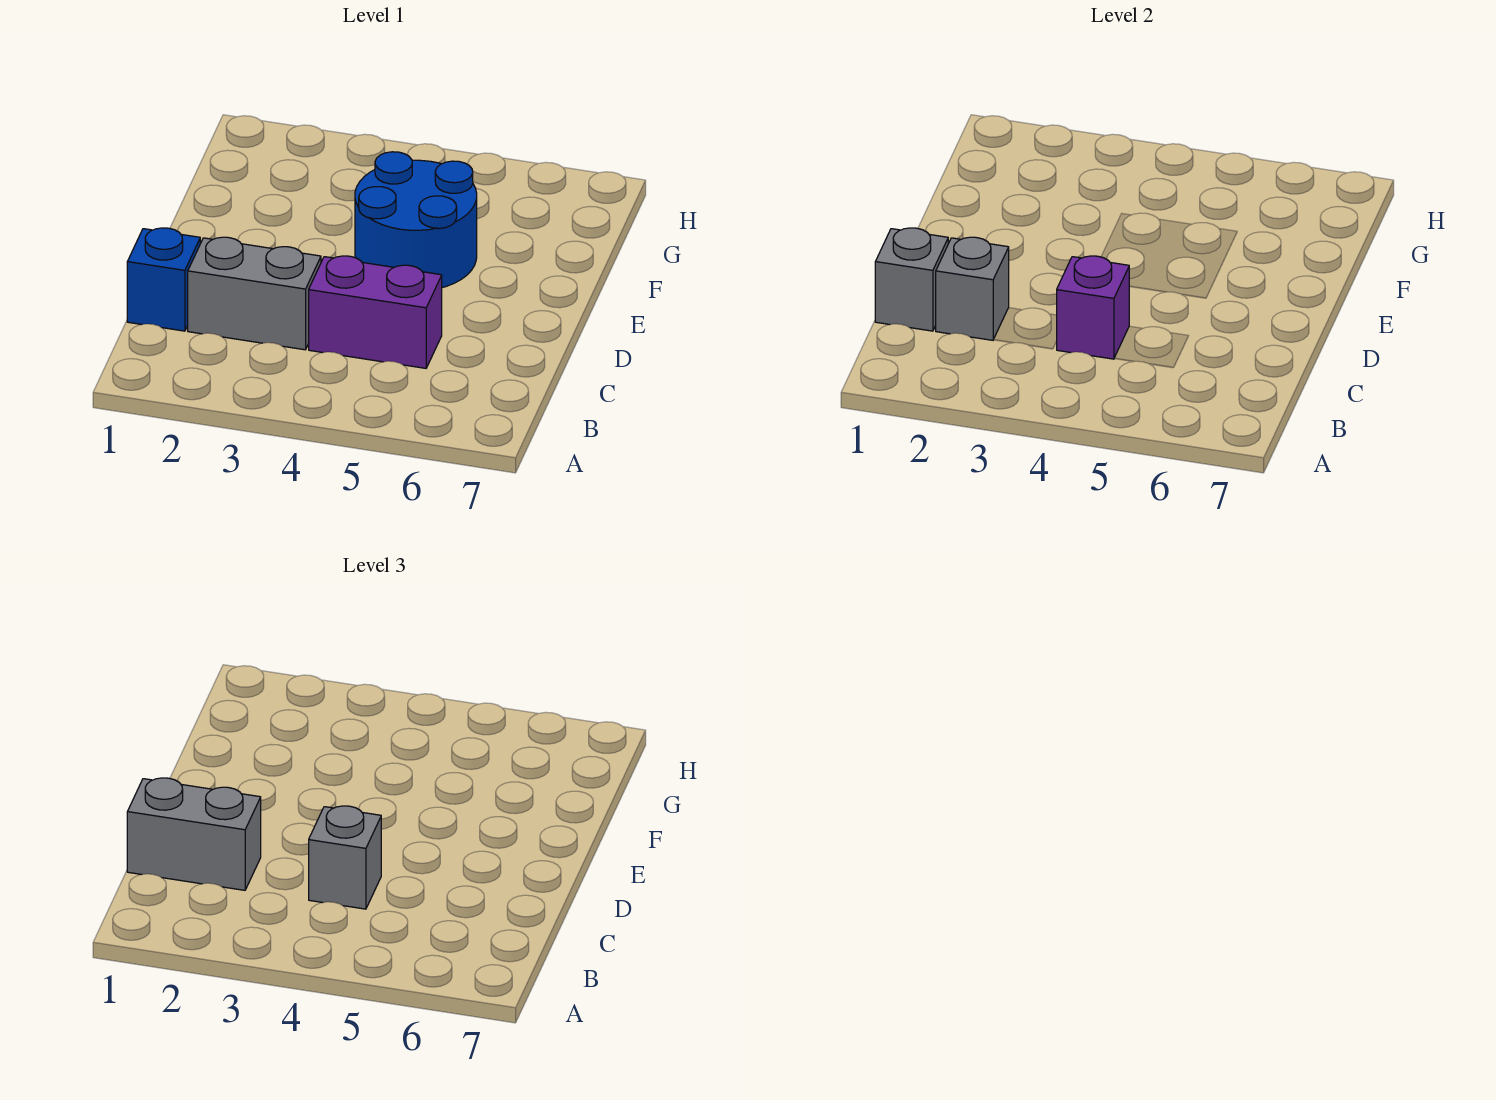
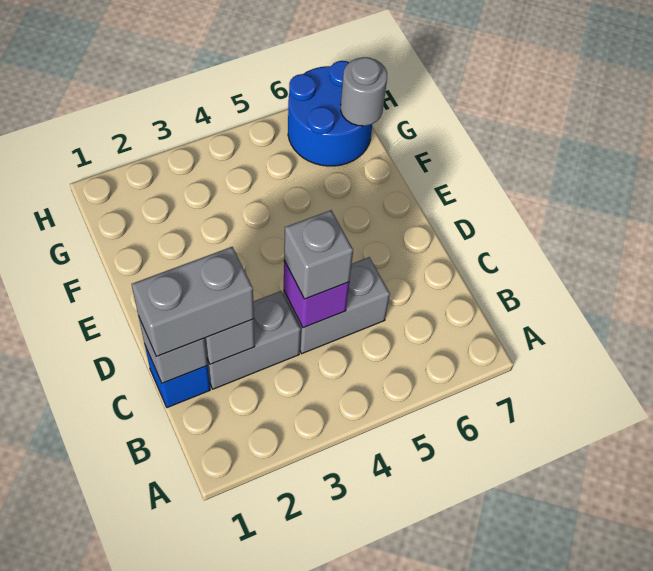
purple 1x2 brick [309,256,442,368] -> grey 1x2 brick [283,257,390,354]
blue 2x2 round brick [355,152,477,288] -> blue 2x2 round brick moved to [288,61,372,166]
none -> grey 1x1 round brick [341,57,387,126]

